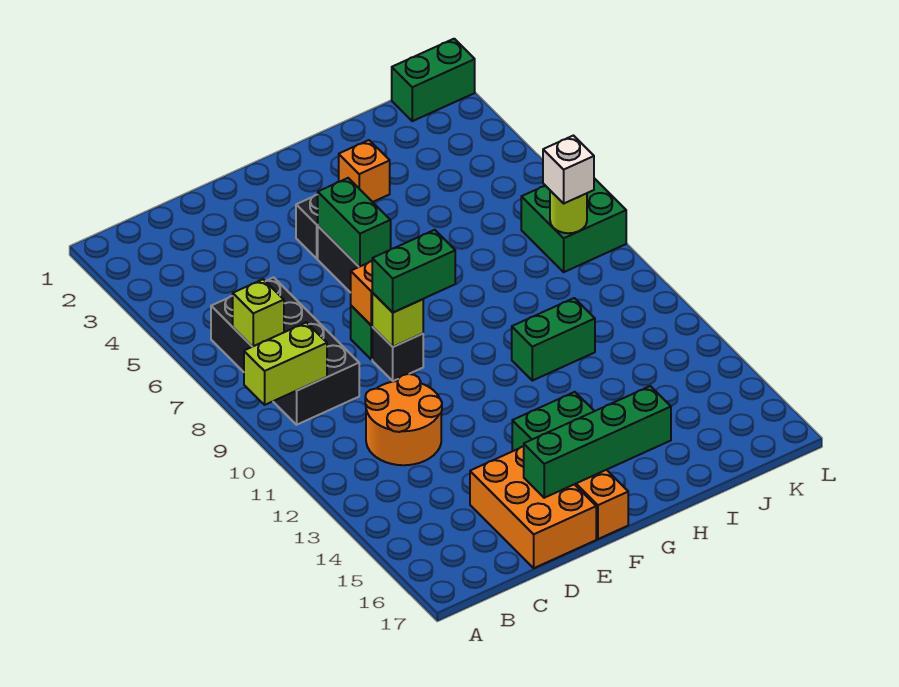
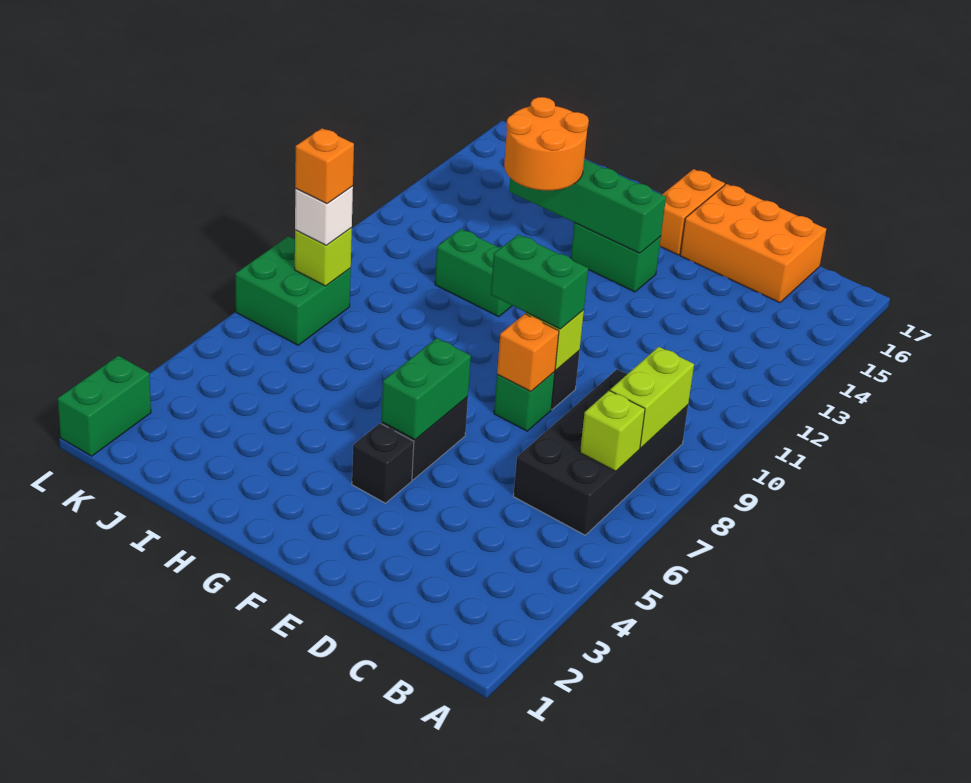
lime 1x2 brick [244,322,327,405] -> lime 1x2 brick turned to [610,347,694,448]
orange 2x2 round brick [365,374,442,465] -> orange 2x2 round brick moved to [504,97,589,190]
orange 2x3 brick [470,446,596,568] -> orange 2x3 brick turned to [680,184,826,303]
green 1x4 brick [524,386,671,498] -> green 1x4 brick moved to [509,159,666,253]
orange 1x1 brick [339,140,390,202] -> orange 1x1 brick moved to [295,128,354,204]
green 1x2 brick [392,39,475,121] -> green 1x2 brick turned to [58,356,151,456]
lime 1x1 round brick [550,191,587,233] -> lime 1x1 brick [295,228,352,286]

